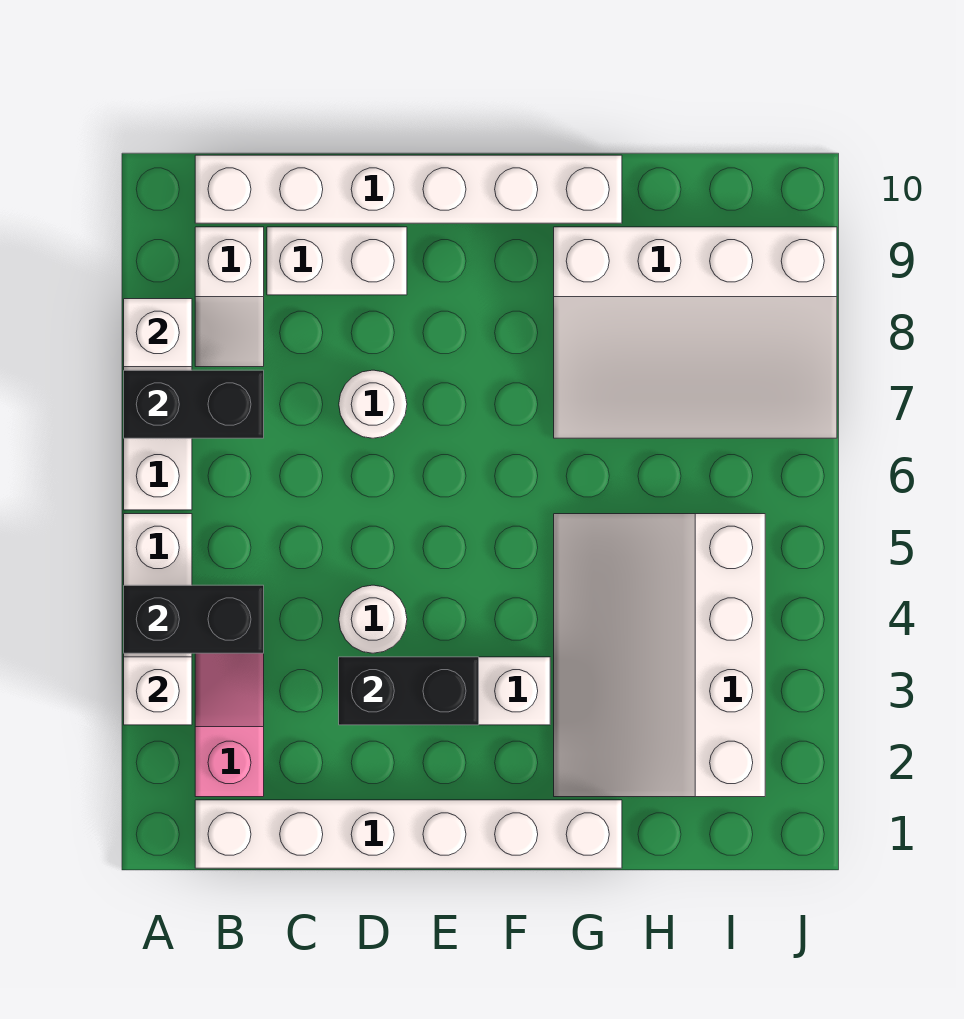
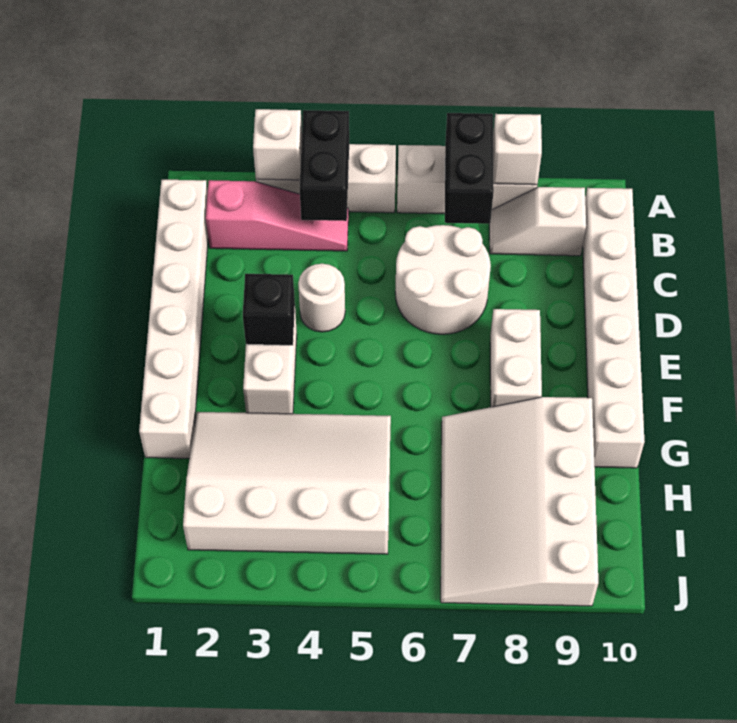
white 1x2 brick [267,227,407,295] -> white 1x2 brick moved to [490,309,542,407]
black 1x2 brick [339,657,479,725] -> black 1x1 brick [243,274,295,345]
white 1x1 round brick [339,370,407,438] -> white 2x2 round brick [395,225,491,334]

